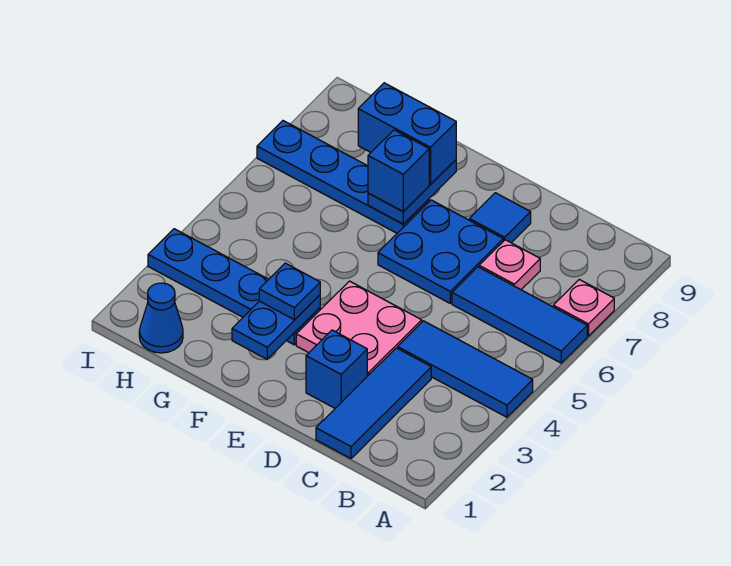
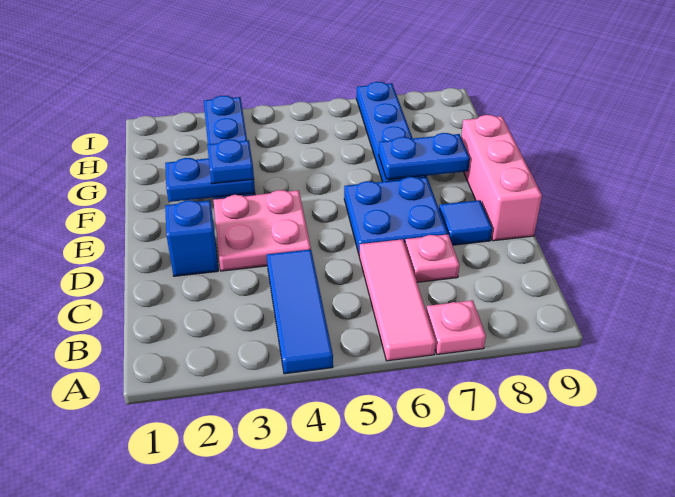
blue 1x3 tile [452,267,587,363] -> pink 1x3 tile [359,239,436,361]
blue 1x3 tile [316,348,431,458] -> none
none -> pink 1x3 brick [461,115,542,241]
blue 1x1 brick [368,130,429,212] -> none
blue 1x2 brick [358,83,456,184] -> none
blue 1x1 cone [139,283,183,353] -> none

